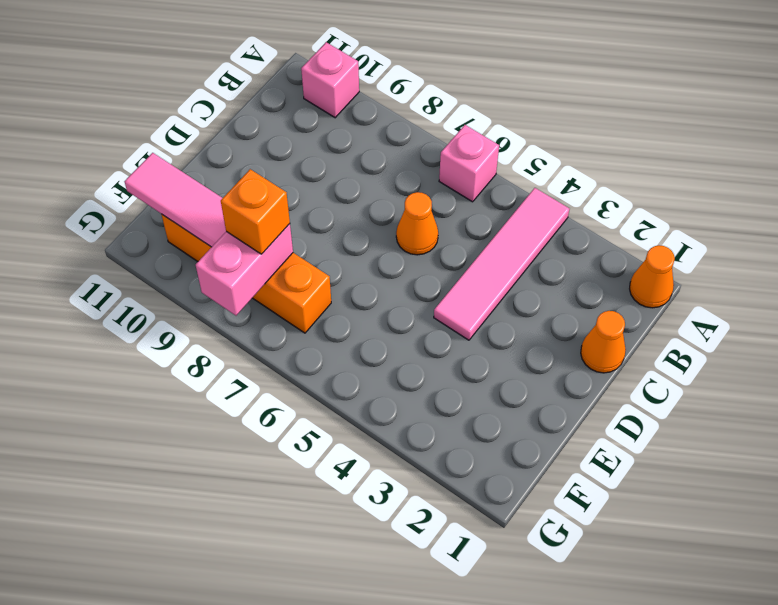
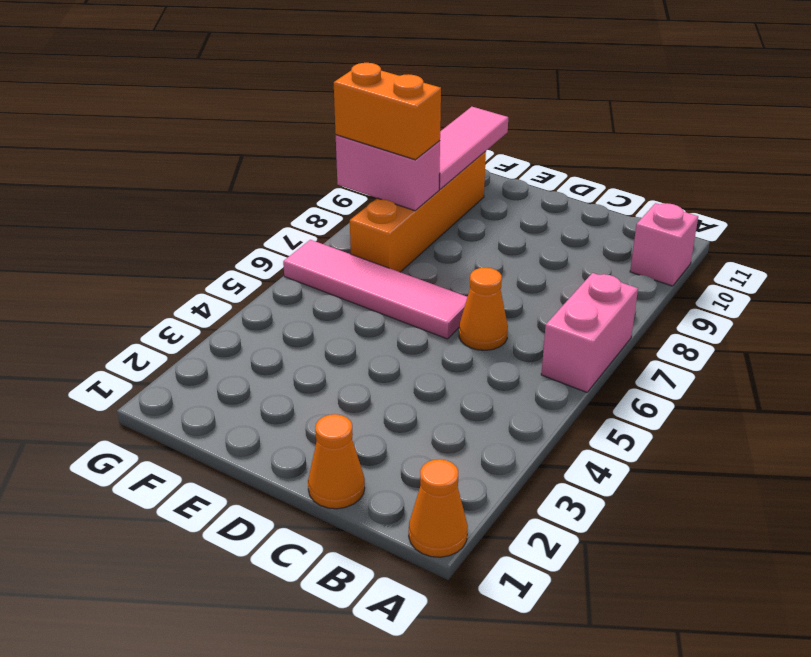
pink 1x4 tile [434,188,569,340] -> pink 1x4 tile moved to [283,240,467,339]
pink 1x1 brick [439,125,499,202] -> pink 1x2 brick [541,273,638,392]
orange 1x1 brick [221,169,290,254] -> orange 1x2 brick [334,63,441,160]

